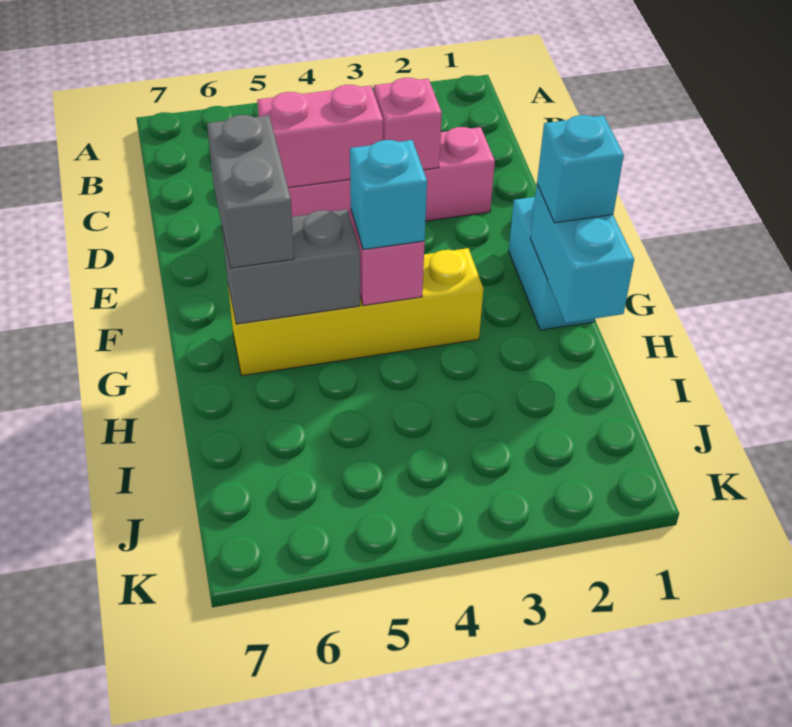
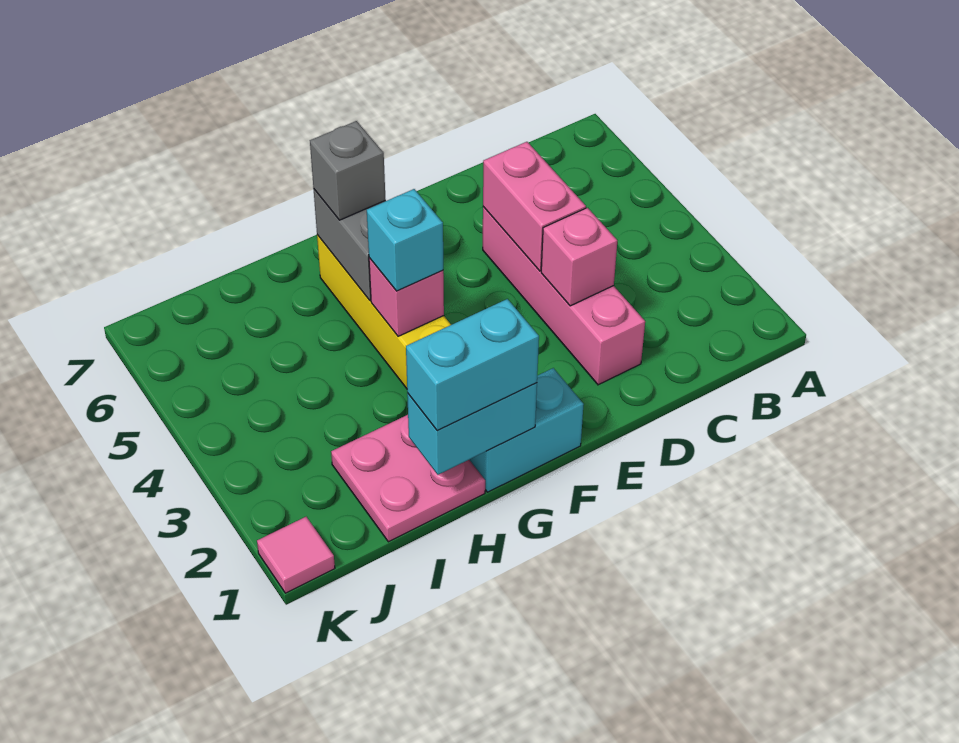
grey 1x2 brick [207,115,294,268] -> grey 1x1 brick [310,121,386,220]
cyan 1x1 brick [537,115,624,223] -> cyan 1x2 brick [406,299,539,431]
none -> pink 2x2 plate [331,415,485,542]
none -> pink 1x1 tile [257,517,335,593]

